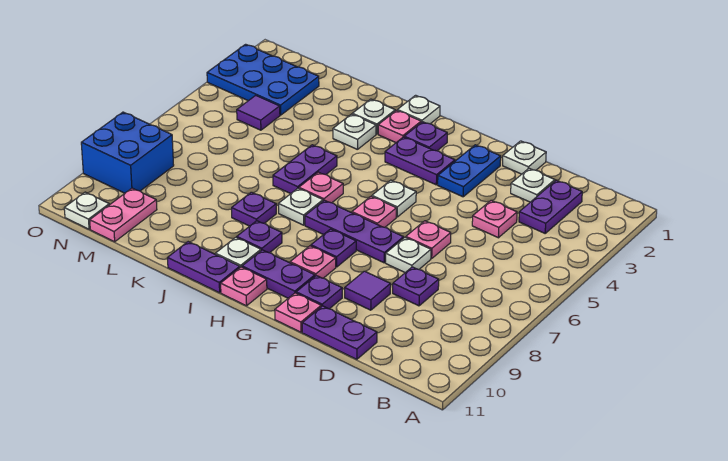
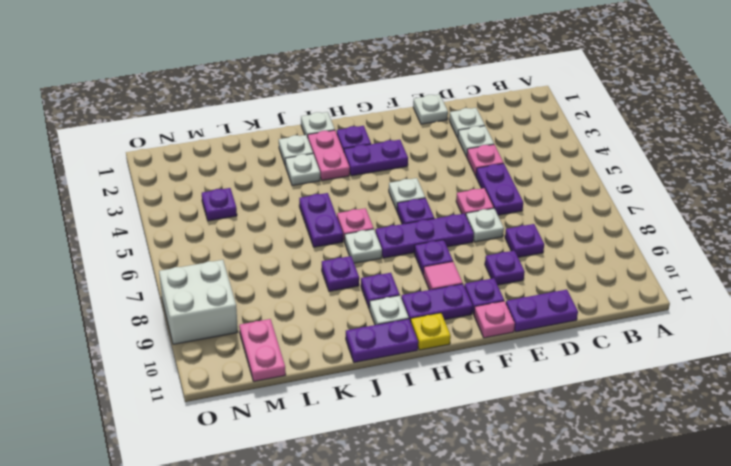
purple 1x2 plate [519,180,582,233] -> purple 1x2 plate moved to [476,164,523,215]
purple 1x1 tile [345,271,391,310] -> purple 1x1 plate [485,251,525,285]
blue 1x2 plate [438,145,501,197] -> none
pink 1x1 plate [352,196,396,227] -> purple 1x1 plate [397,198,434,224]
pink 1x1 plate [290,246,336,278] -> pink 1x1 tile [423,262,463,290]
pink 1x1 plate [221,267,267,306] -> yellow 1x1 plate [411,313,451,350]
pink 1x1 plate [378,110,421,143] -> pink 1x2 plate [308,130,350,181]
blue 2x3 plate [207,44,319,115] -> none
purple 1x1 tile [237,95,280,130] -> purple 1x1 plate [202,188,237,221]
blue 2x2 brick [81,112,174,193] -> white 2x2 brick [159,260,238,344]
white 1x1 plate [64,192,109,229] -> white 1x1 plate moved to [458,126,494,157]

